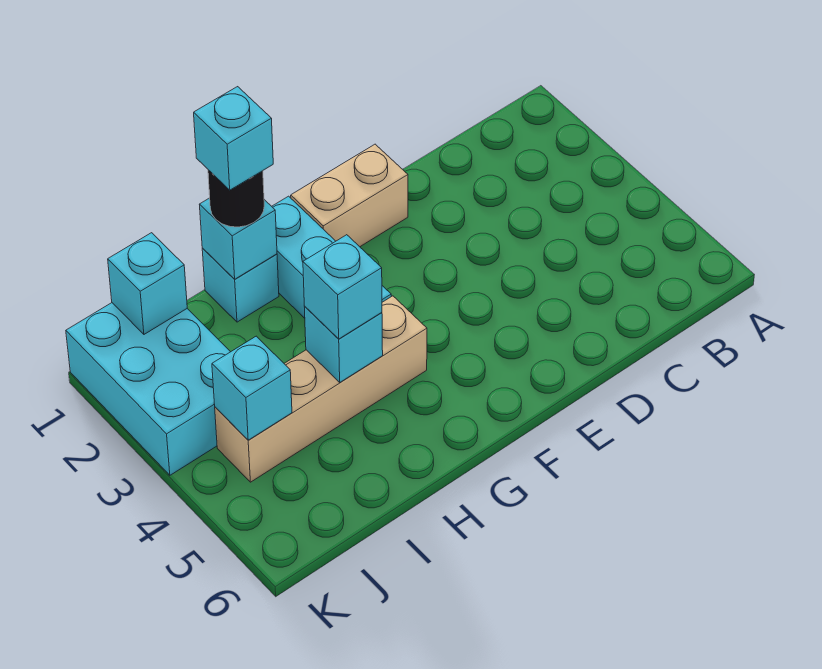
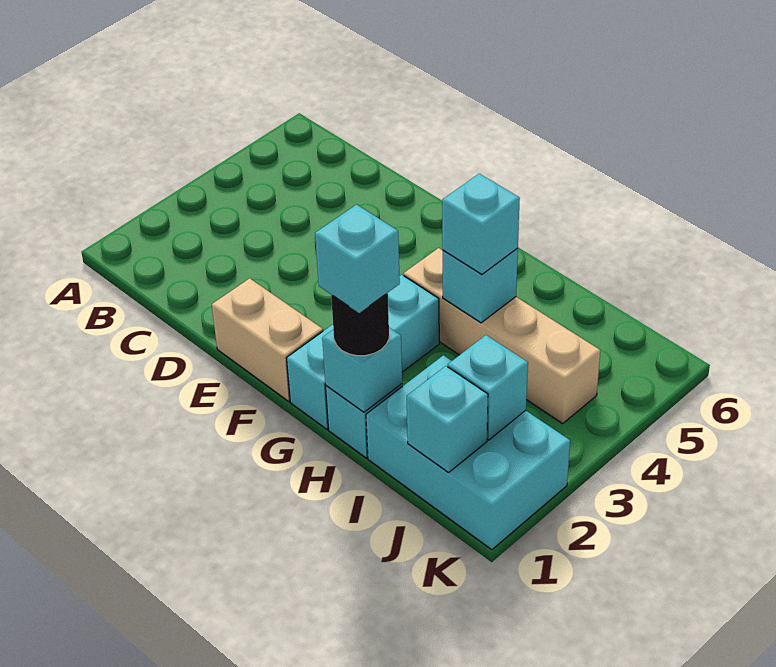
cyan 2x3 brick [66,303,230,475] -> cyan 2x3 brick turned to [366,355,570,550]
cyan 1x1 brick [212,336,292,440] -> cyan 1x1 brick moved to [448,335,528,440]

